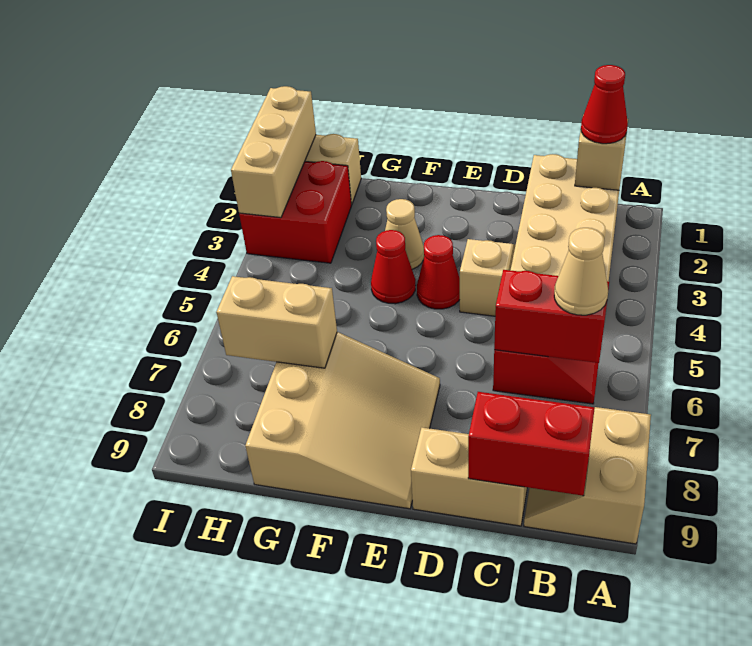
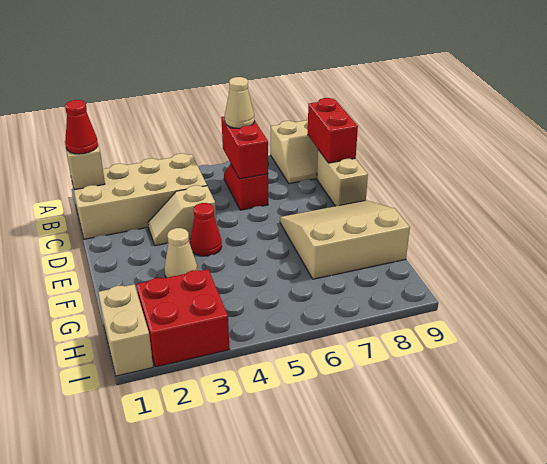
red 1x1 cone [371,230,415,304] -> none
tan 1x2 brick [216,276,337,368] -> none
tan 1x3 brick [231,86,316,218] -> none

